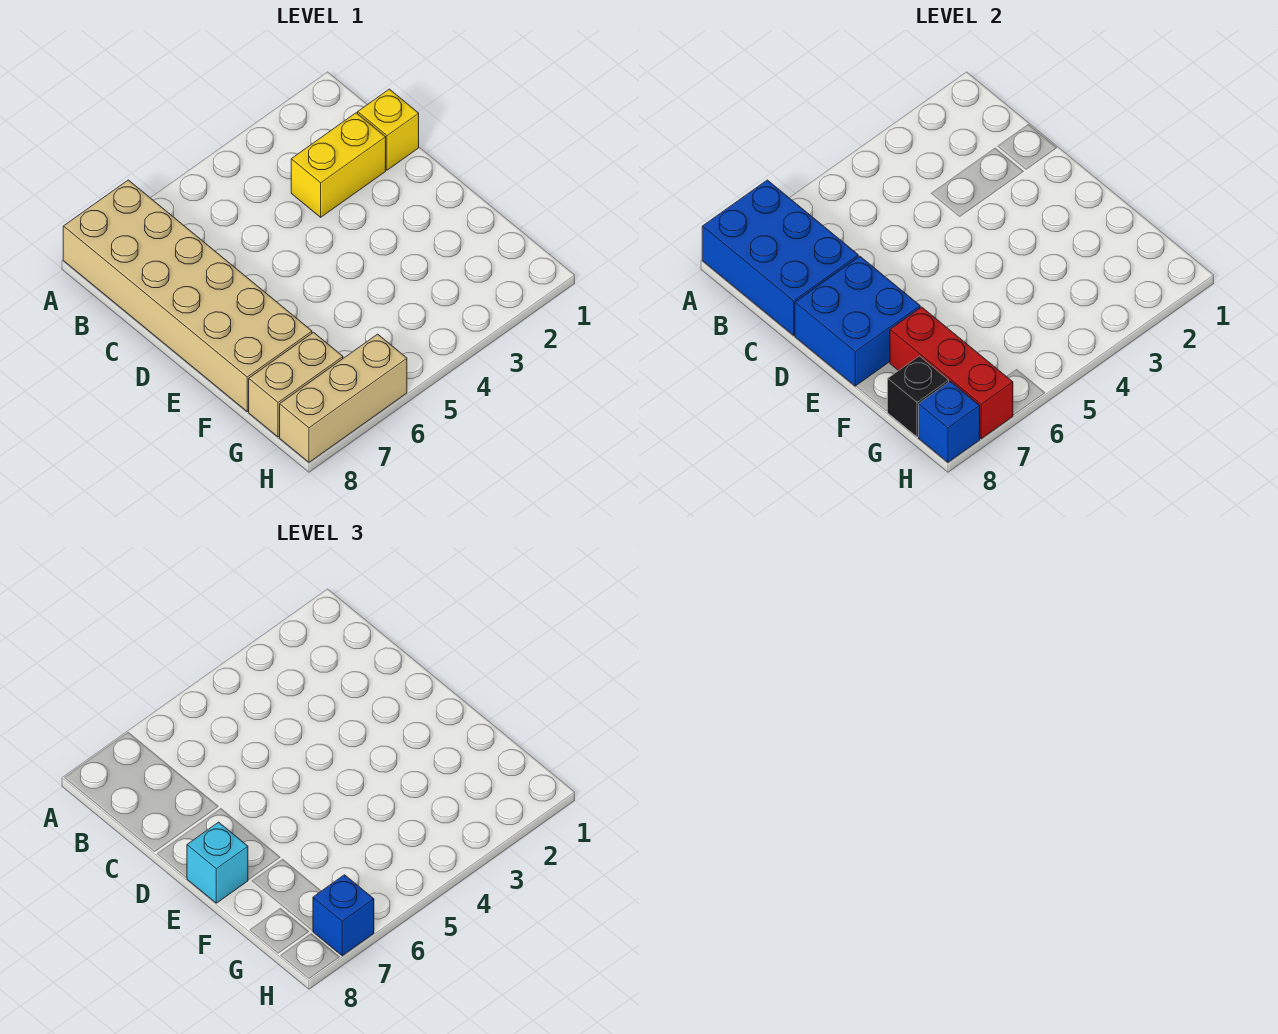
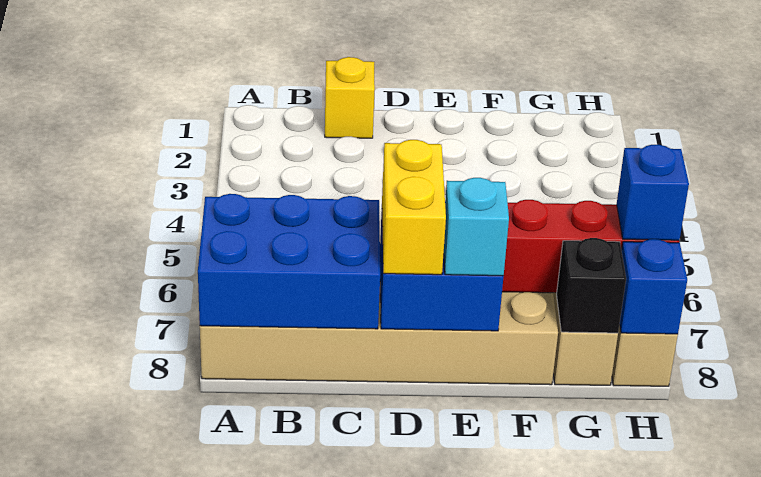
yellow 1x2 brick [291,113,386,217] -> yellow 1x2 brick moved to [382,140,446,275]

